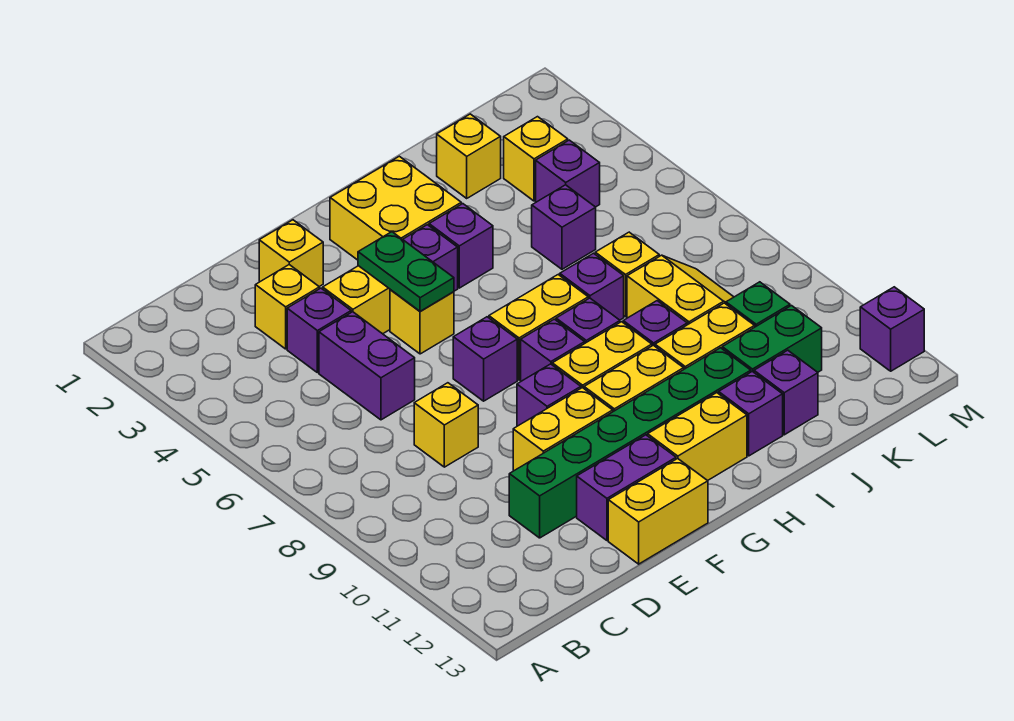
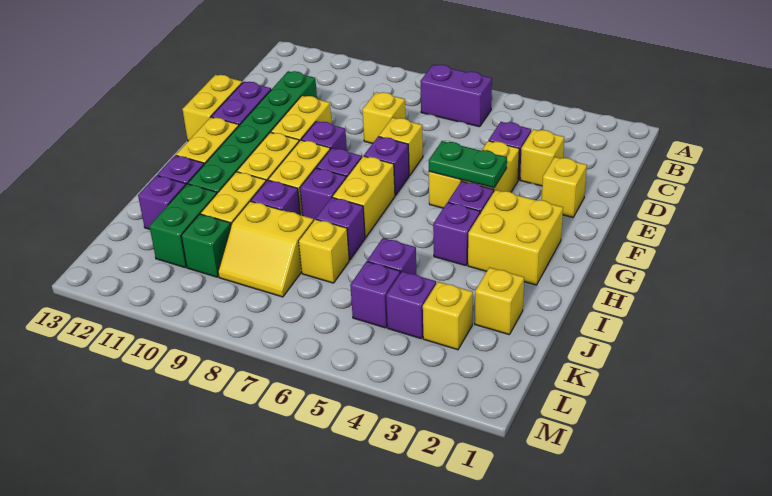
purple 1x2 brick [319,312,415,420] -> purple 1x2 brick moved to [420,65,492,127]
none -> yellow 1x1 brick [379,118,423,176]
purple 1x1 brick [860,287,924,371] -> purple 1x1 brick moved to [350,261,400,328]

